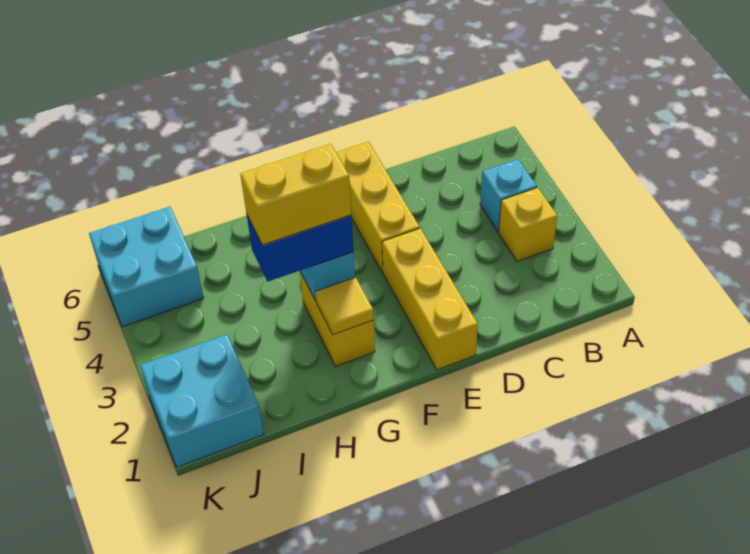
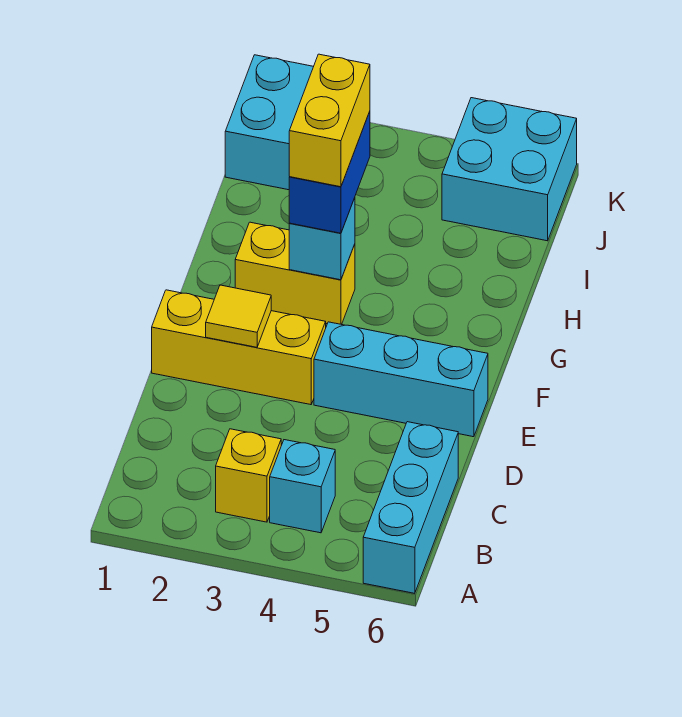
none -> cyan 1x3 brick [363,422,458,593]
yellow 1x3 brick [336,142,420,272] -> cyan 1x3 brick [314,322,488,437]
yellow 1x1 tile [315,277,374,335] -> yellow 1x1 tile moved to [206,285,271,347]

